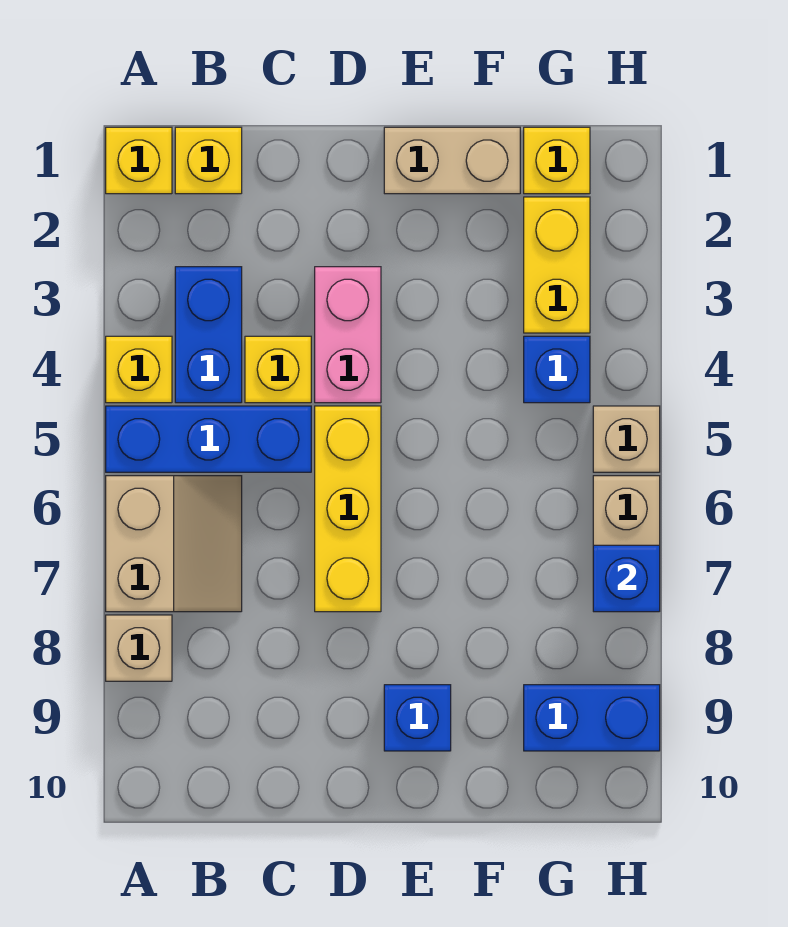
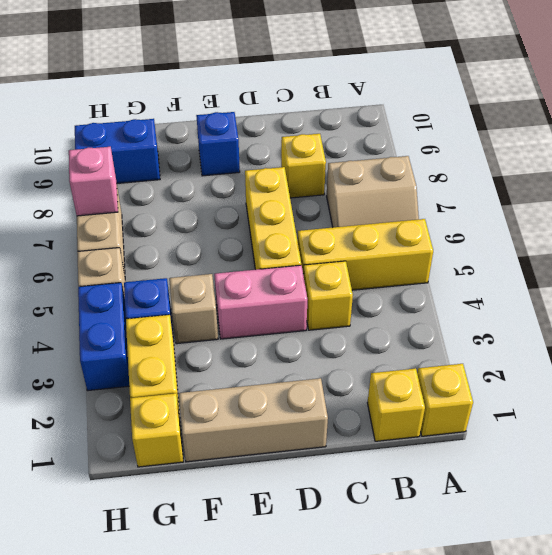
yellow 1x1 brick [106,336,172,403] -> yellow 1x1 brick moved to [281,134,326,198]
blue 1x3 brick [106,406,311,472] -> yellow 1x3 brick [298,219,433,290]
tan 2x2 slope [106,476,242,612] -> tan 2x2 slope turned to [327,156,419,227]
tan 1x1 brick [106,615,172,681] -> tan 1x1 brick moved to [169,274,218,344]
blue 1x2 brick [175,267,242,403] -> blue 1x2 brick moved to [78,283,129,391]
pink 1x2 brick [315,267,381,403] -> pink 1x2 brick turned to [214,265,307,339]
tan 1x2 brick [384,127,520,194] -> tan 1x3 brick [179,378,328,462]
blue 1x1 brick [593,545,660,612] -> pink 1x1 brick [69,147,118,216]

